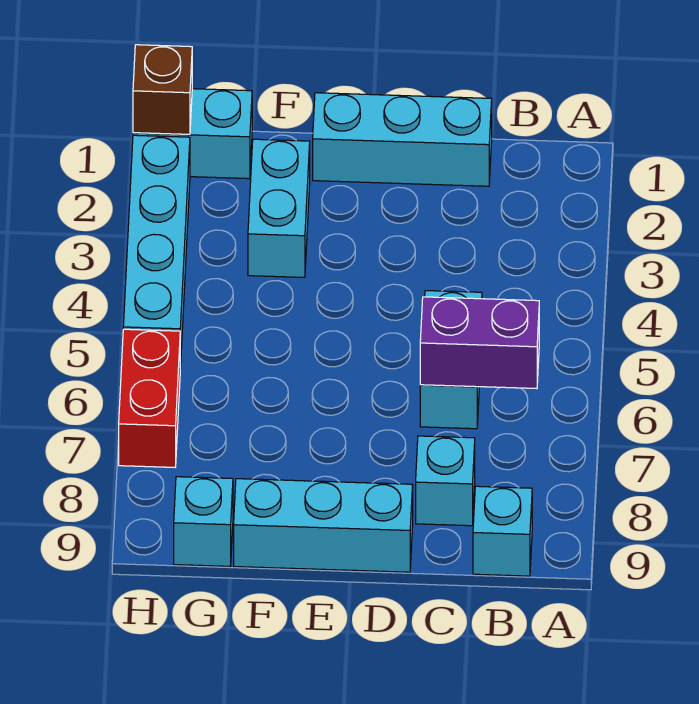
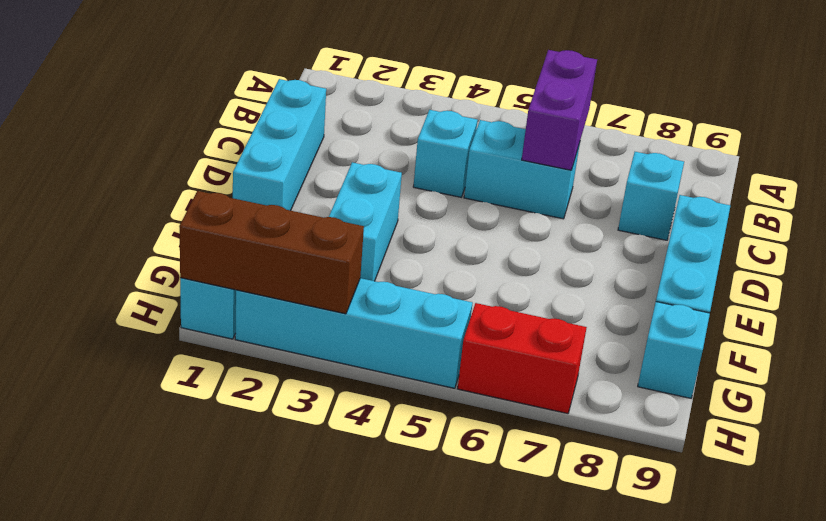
cyan 1x1 brick [473,486,532,576] -> cyan 1x1 brick moved to [413,110,477,197]
cyan 1x2 brick [248,139,310,277] -> cyan 1x2 brick turned to [329,162,402,281]
brown 1x1 brick [133,45,192,134] -> brown 1x3 brick [179,191,364,314]

